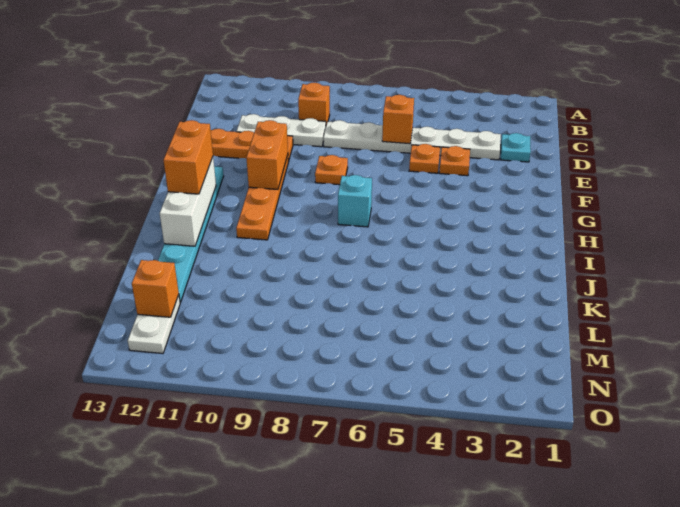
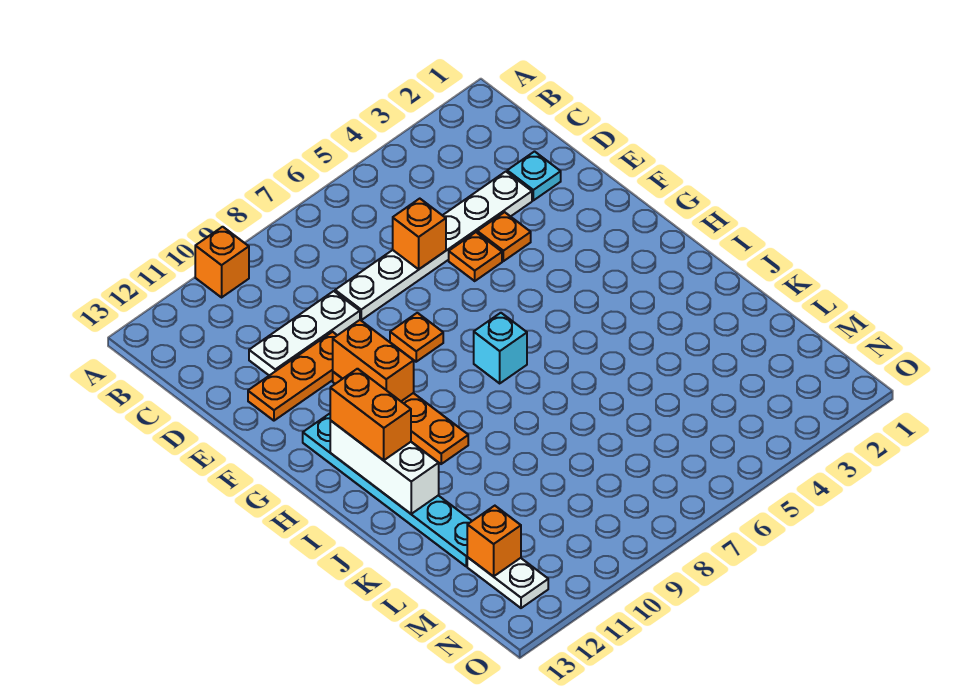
orange 1x1 brick [298,83,330,125] -> orange 1x1 brick moved to [195,227,249,297]

